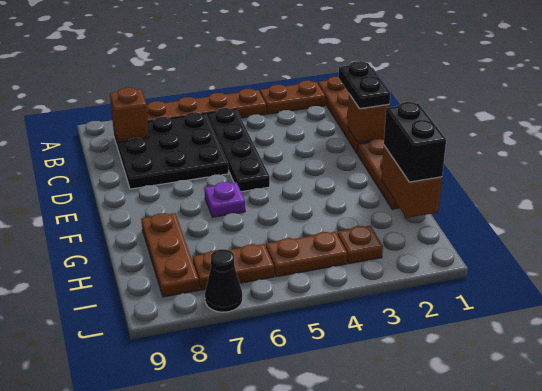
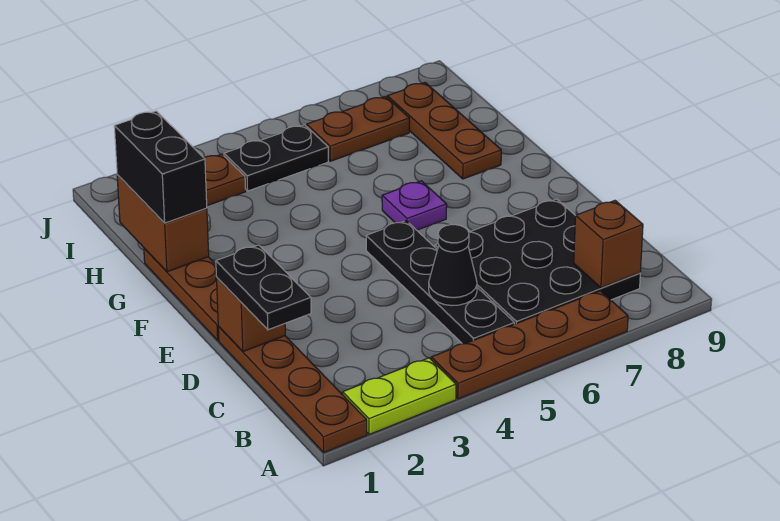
brown 1x2 plate [260,81,325,114] -> lime 1x2 plate [343,358,456,434]
brown 1x2 plate [266,232,347,277] -> black 1x2 plate [224,125,328,191]
black 1x1 cone [205,249,243,312] -> black 1x1 cone moved to [429,225,477,306]

